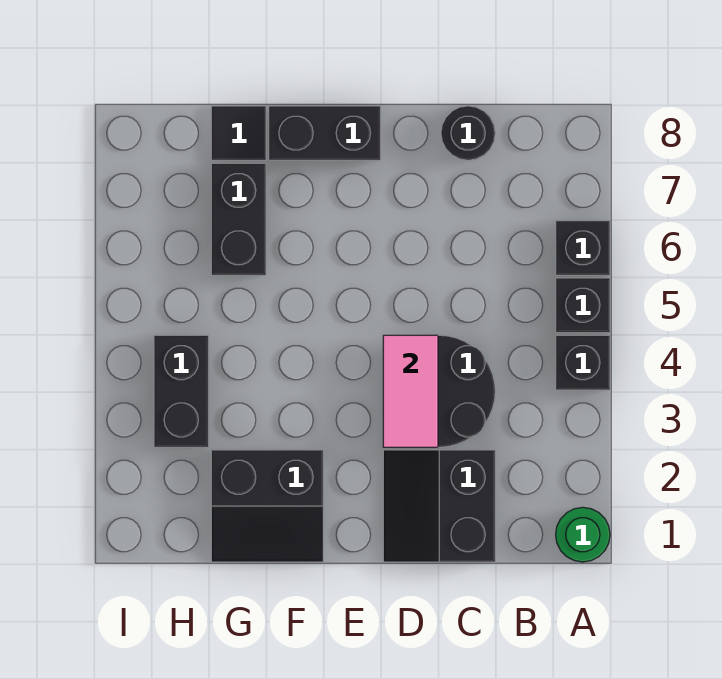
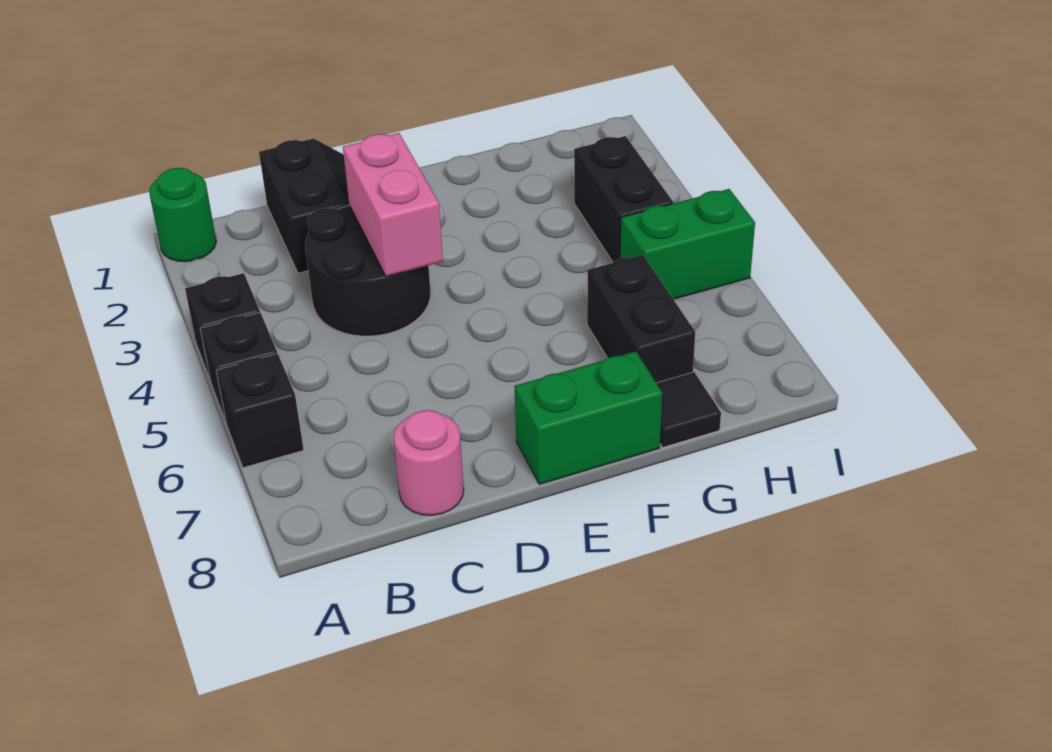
black 1x1 round brick [441,106,495,160] -> pink 1x1 round brick [394,410,464,515]
pink 1x2 tile [383,335,438,447] -> pink 1x2 brick [343,133,443,276]
black 1x2 brick [269,106,381,160] -> green 1x2 brick [514,351,662,484]
black 2x2 slope [211,450,323,562] -> none
none -> green 1x2 brick [620,189,755,299]

